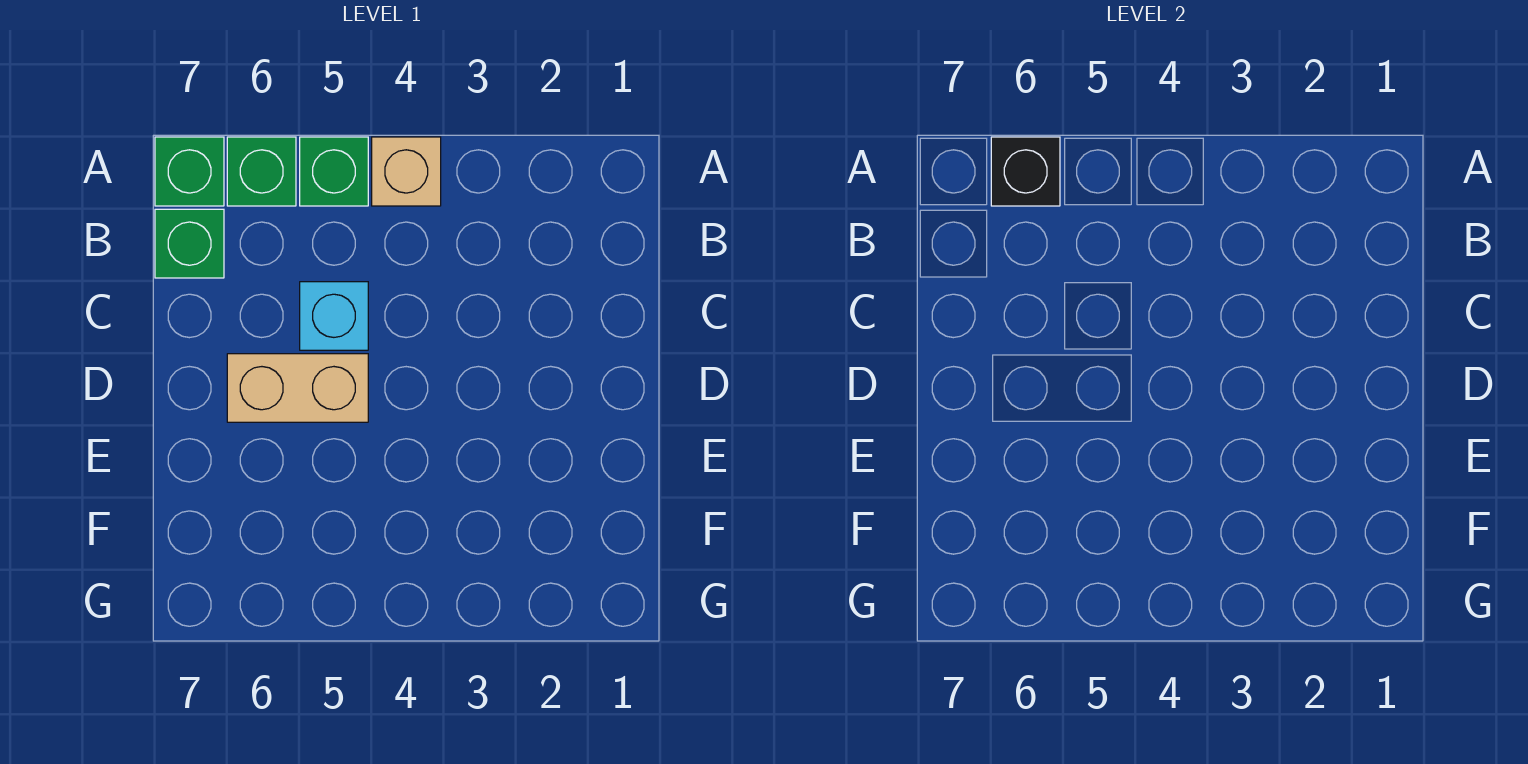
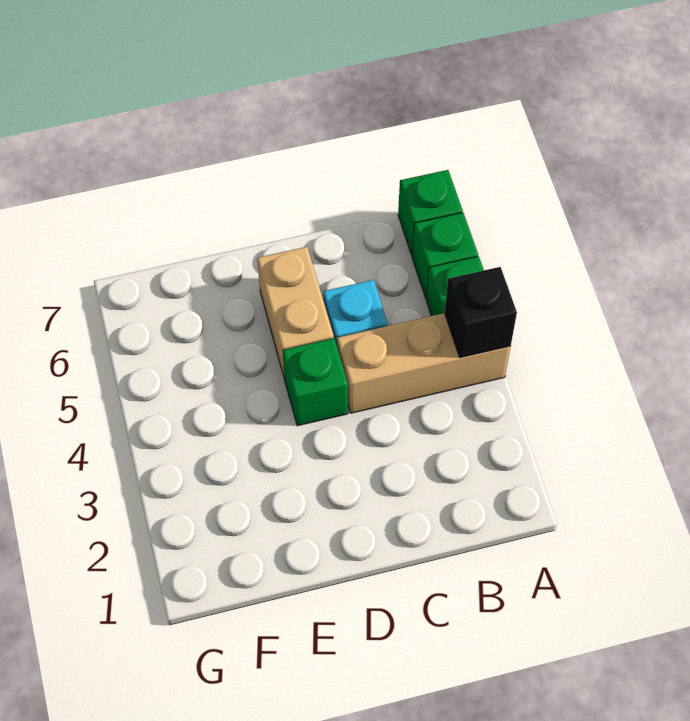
tan 1x1 brick [372,137,441,206] -> tan 1x3 brick [337,313,511,413]
black 1x1 brick [991,137,1060,206] -> black 1x1 brick moved to [445,267,517,358]
green 1x1 brick [155,209,224,278] -> green 1x1 brick moved to [283,338,348,426]

